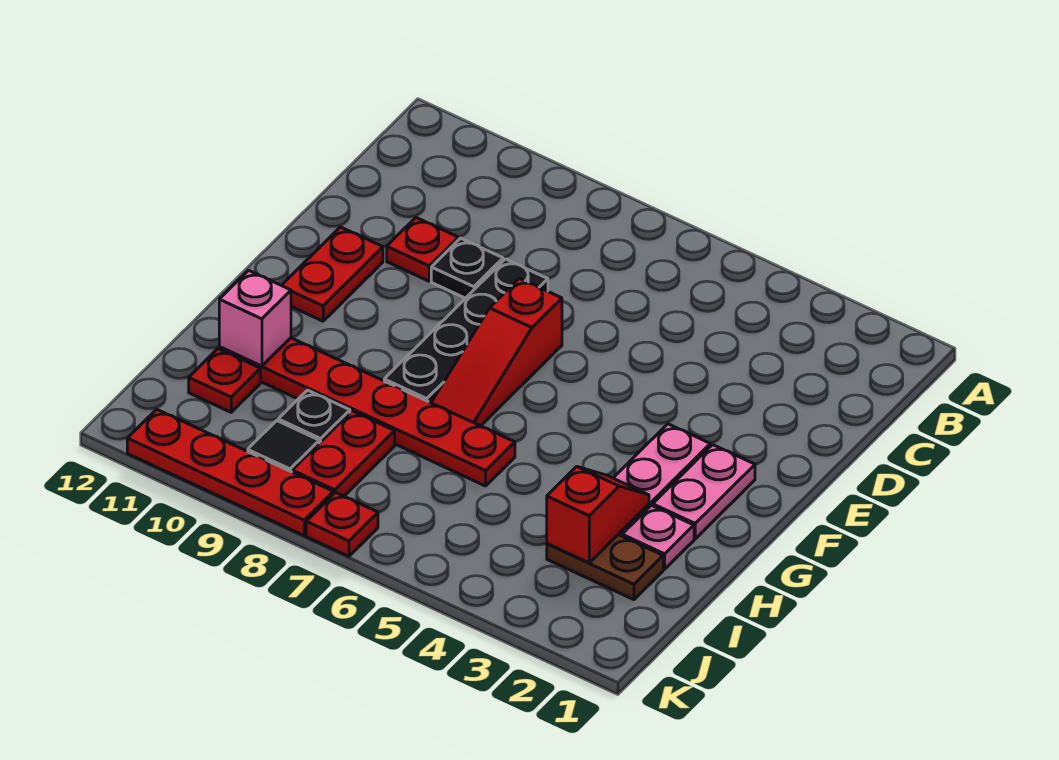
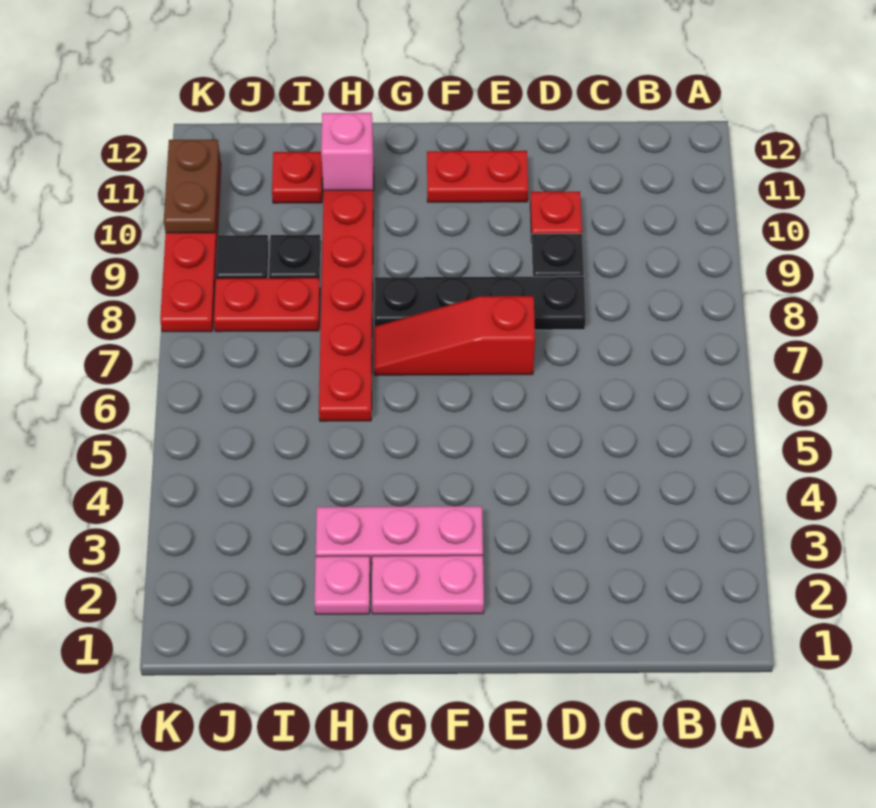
red 1x2 slope [547,466,649,563] -> none
brown 1x2 plate [547,535,663,600] -> brown 1x2 plate moved to [164,140,219,233]
red 1x1 plate [306,493,378,556] -> none

